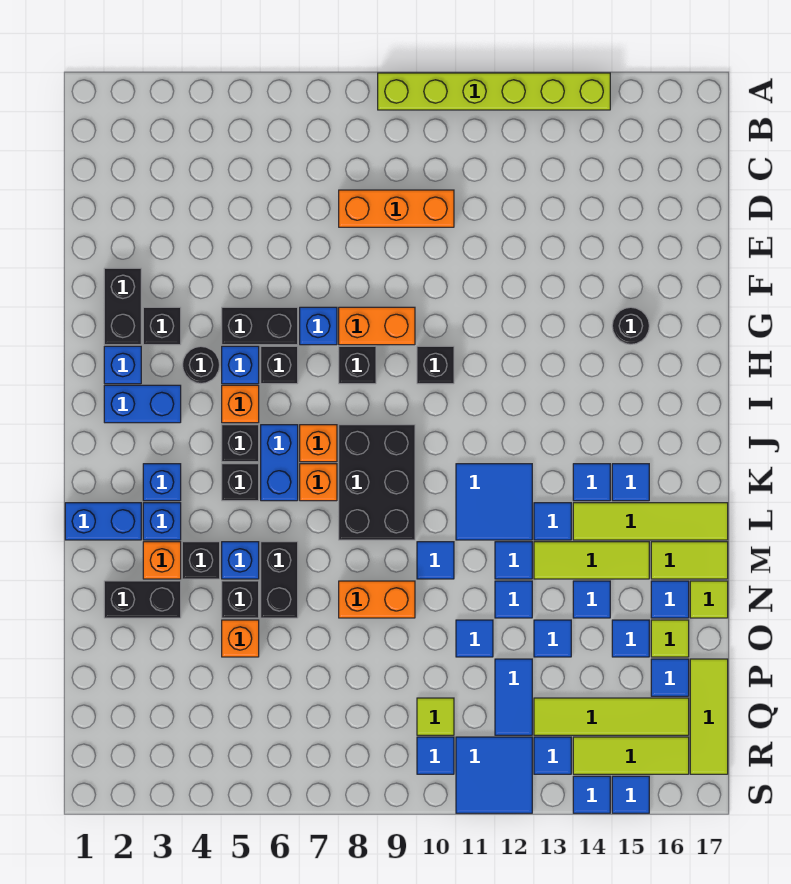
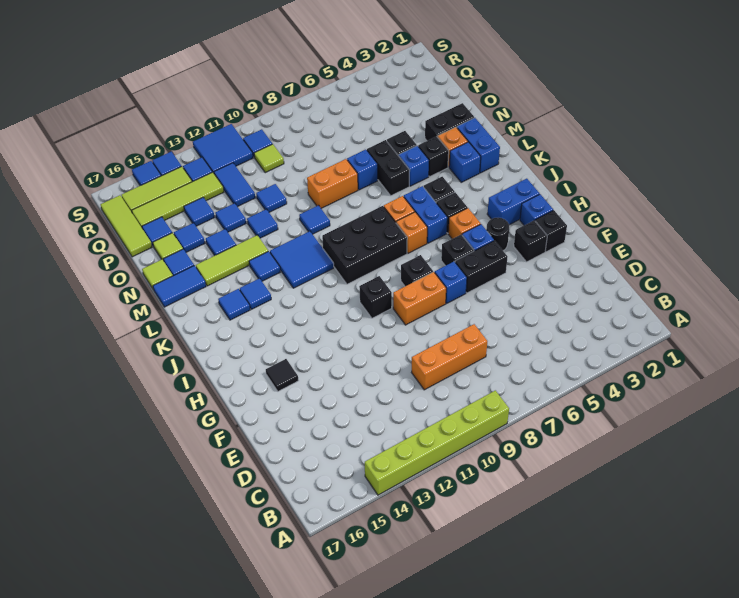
black 1x2 brick [104,268,141,345] -> black 1x1 brick [535,210,567,252]
black 1x1 round brick [612,307,649,344] -> black 1x1 tile [266,359,299,391]
black 2x3 brick [339,425,415,540] -> black 2x3 brick turned to [322,206,407,284]
blue 1x1 brick [143,464,181,501] -> blue 1x1 brick moved to [347,150,378,190]
blue 1x2 brick [65,503,141,540] -> blue 1x2 brick turned to [457,118,500,173]
lime 1x4 tile [573,503,728,540] -> none
blue 1x1 tile [495,542,532,579] -> blue 1x1 tile moved to [184,197,214,226]
lime 1x2 tile [651,542,728,579] -> blue 1x2 tile [153,266,206,307]
orange 1x1 brick [222,620,259,657] -> none

